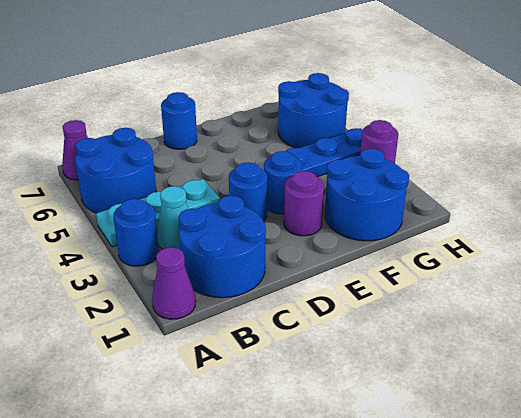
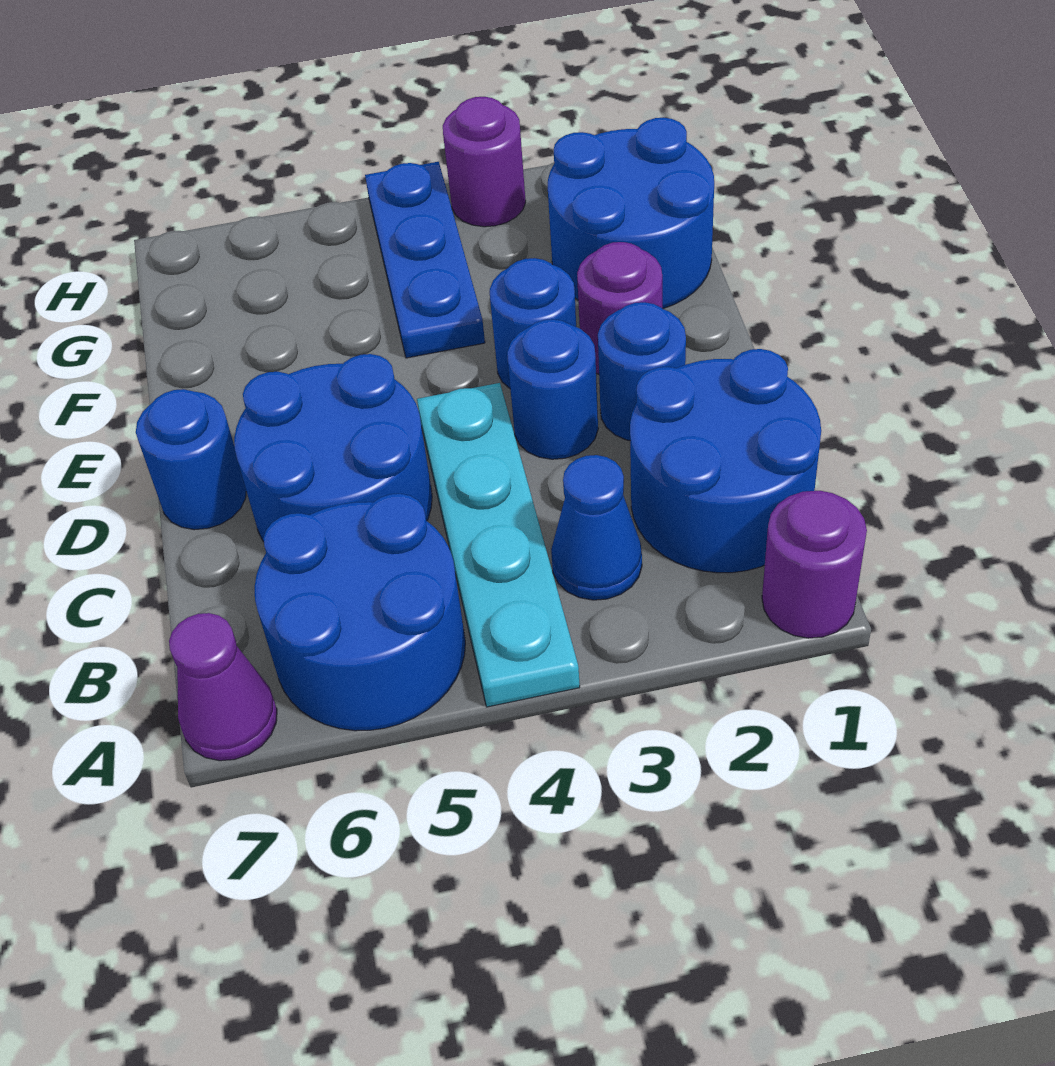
purple 1x1 cone [152,247,196,319] -> purple 1x1 round brick [762,491,867,638]
blue 1x1 round brick [113,199,159,266] -> blue 1x1 round brick moved to [598,302,686,441]
cyan 1x3 plate [96,179,220,247] -> cyan 1x4 plate [417,383,580,707]
cyan 1x1 cone [157,186,188,249] -> blue 1x1 cone [551,455,642,600]
blue 2x2 round brick [278,73,349,148] -> blue 2x2 round brick moved to [234,354,432,542]

